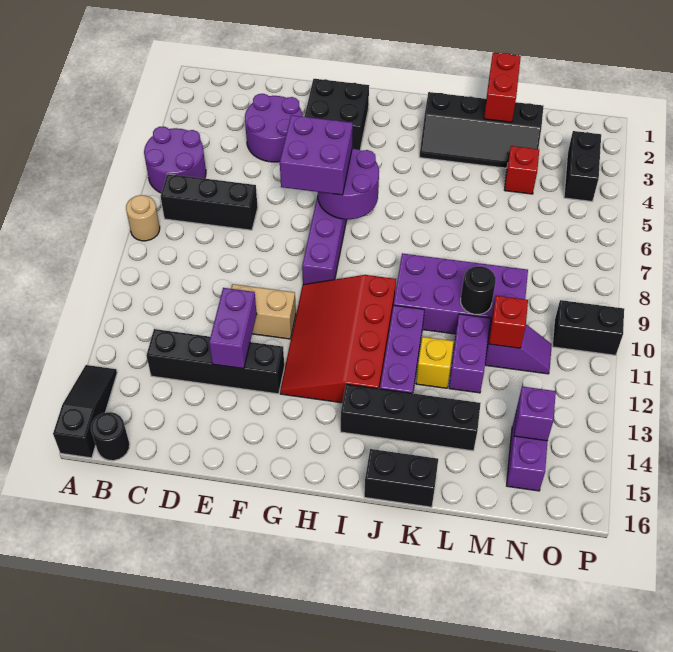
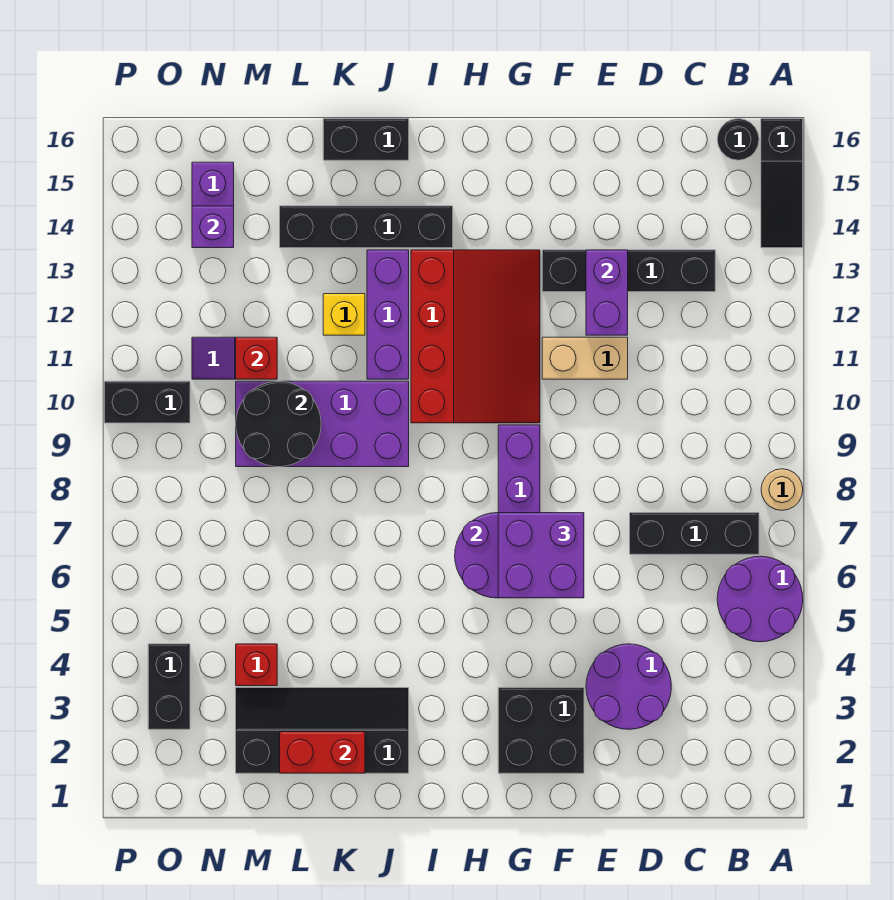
red 1x2 brick [484,53,521,122] -> red 1x2 brick turned to [280,732,365,773]
black 1x1 round brick [461,266,496,314] -> black 2x2 round brick [236,381,321,467]
purple 1x2 brick [449,314,490,393] -> none

